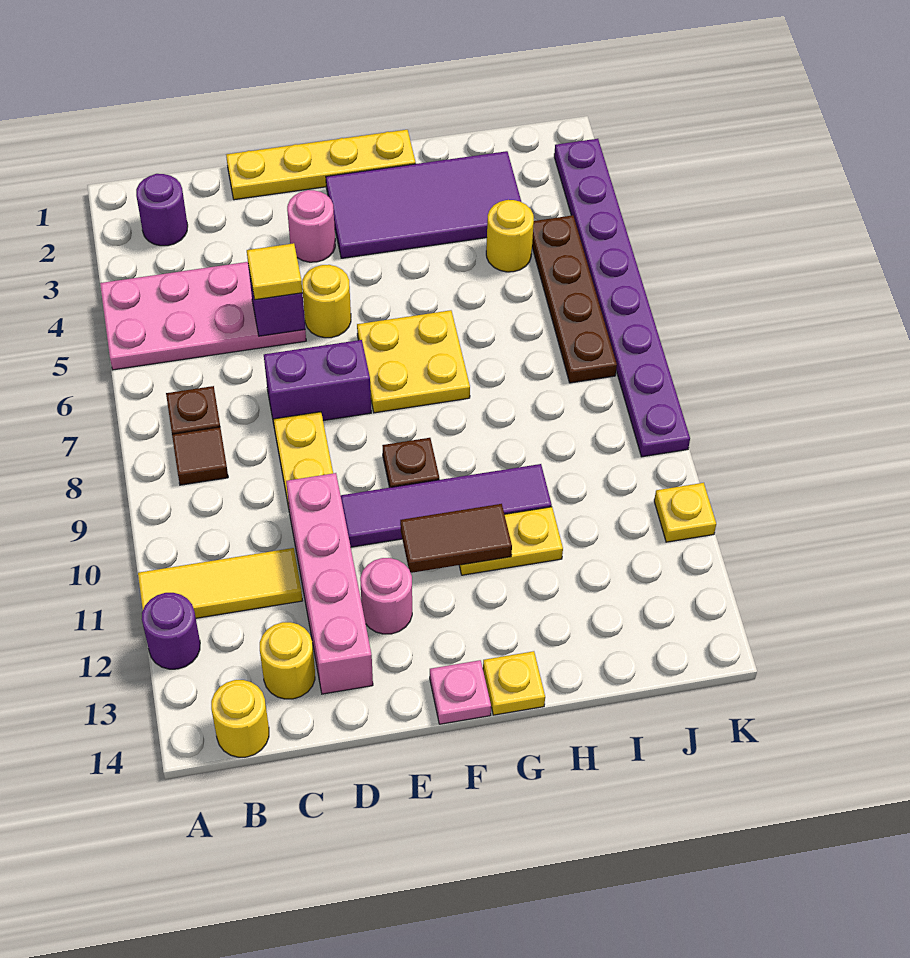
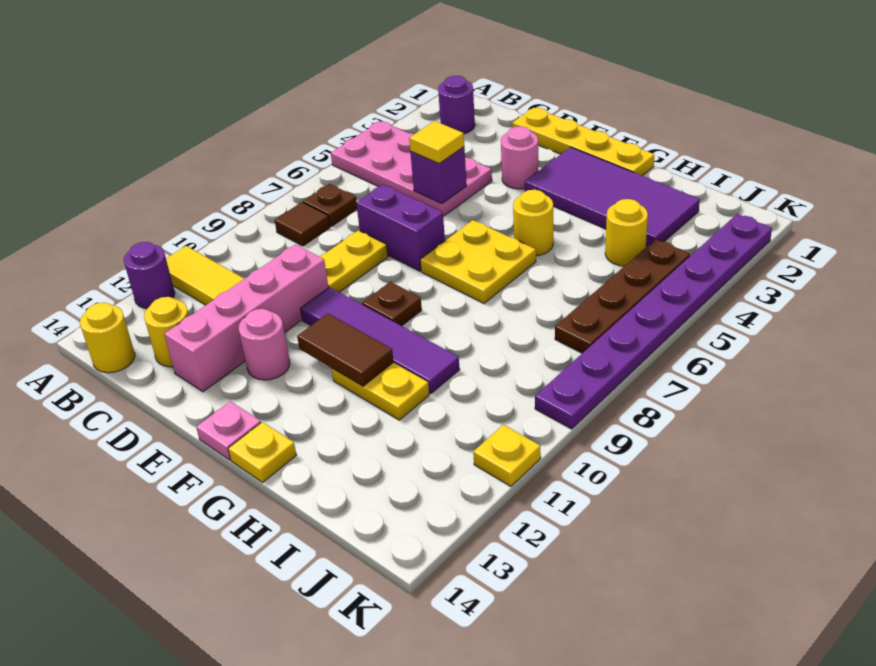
yellow 1x1 round brick [302,265,351,338] -> yellow 1x1 round brick moved to [513,190,553,256]

